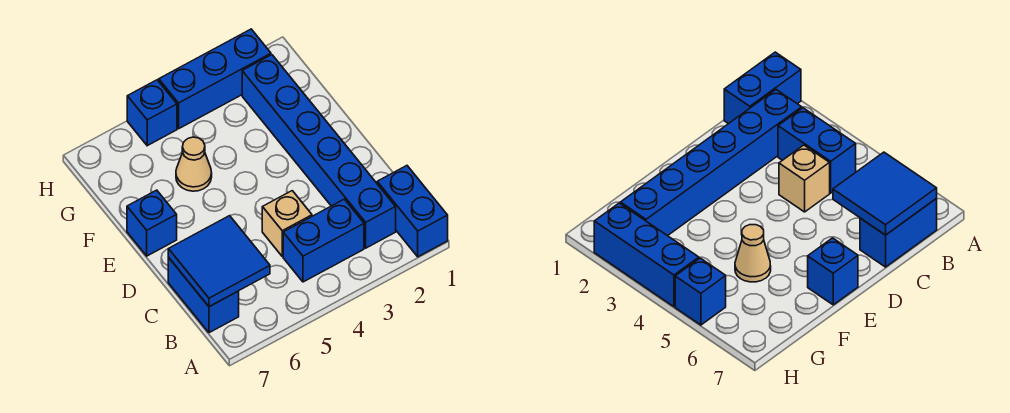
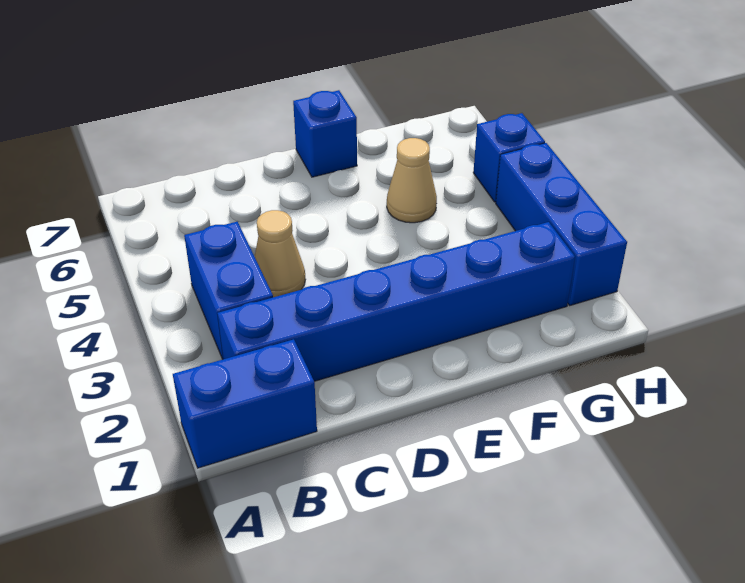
blue 2x2 tile [168,216,270,307] -> none
blue 1x2 brick [168,258,239,333] -> none
tan 1x1 brick [262,191,312,256] -> tan 1x1 cone [255,210,305,297]

